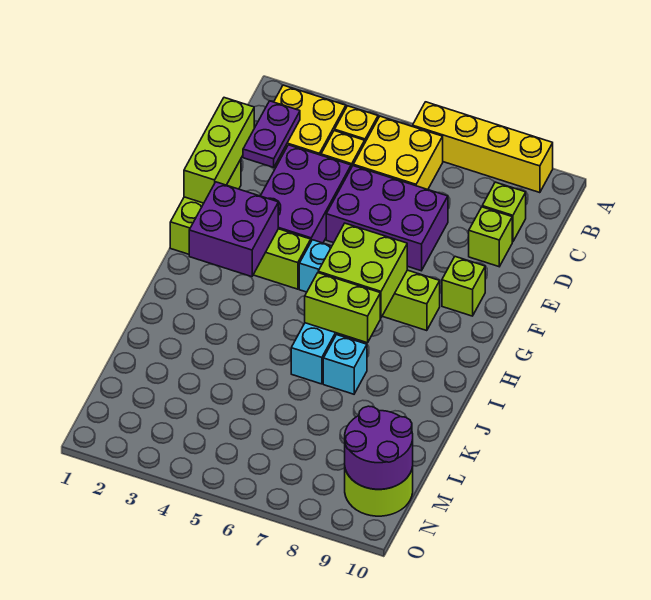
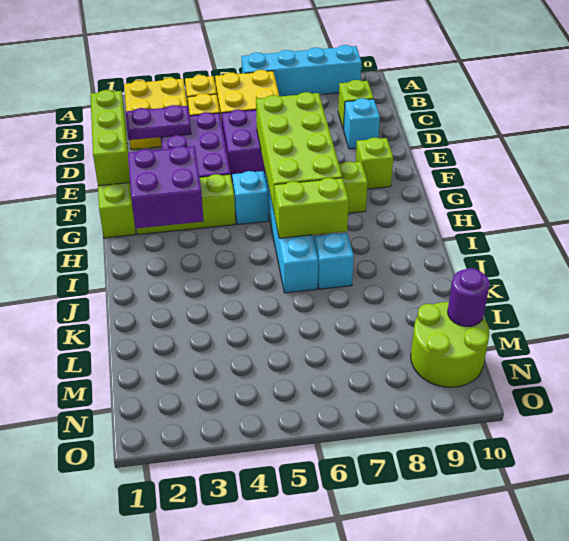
yellow 1x4 brick [413,102,553,193] -> cyan 1x4 brick [241,45,362,96]
purple 1x2 plate [243,101,300,167] -> purple 1x2 plate turned to [126,105,191,140]
lime 1x1 brick [469,207,512,267] -> cyan 1x1 brick [343,98,380,149]
lime 2x2 brick [318,223,407,318] -> lime 2x4 brick [256,92,342,211]
purple 2x2 round brick [345,406,413,489] -> purple 1x1 round brick [448,268,490,326]

